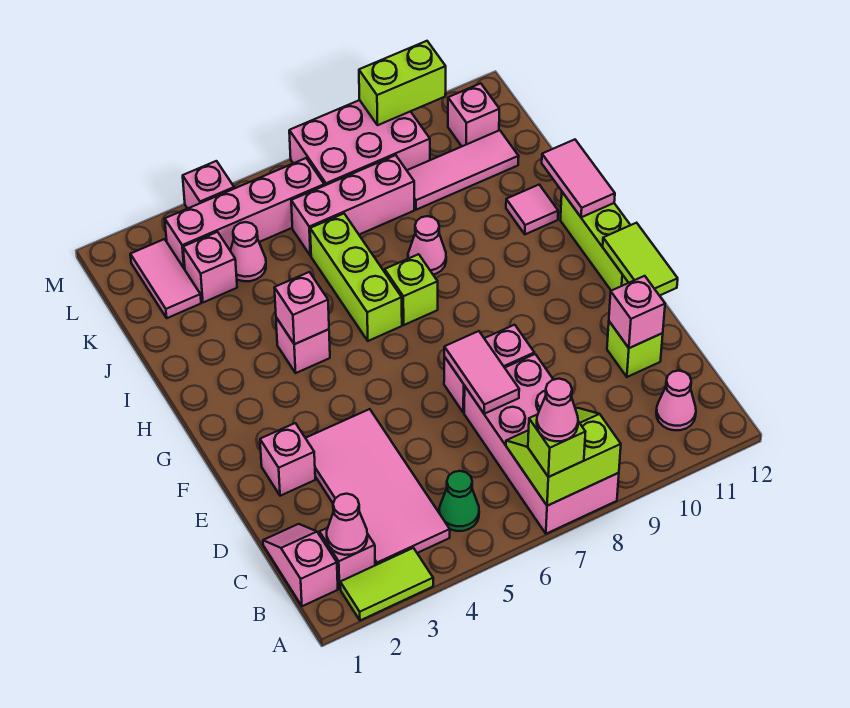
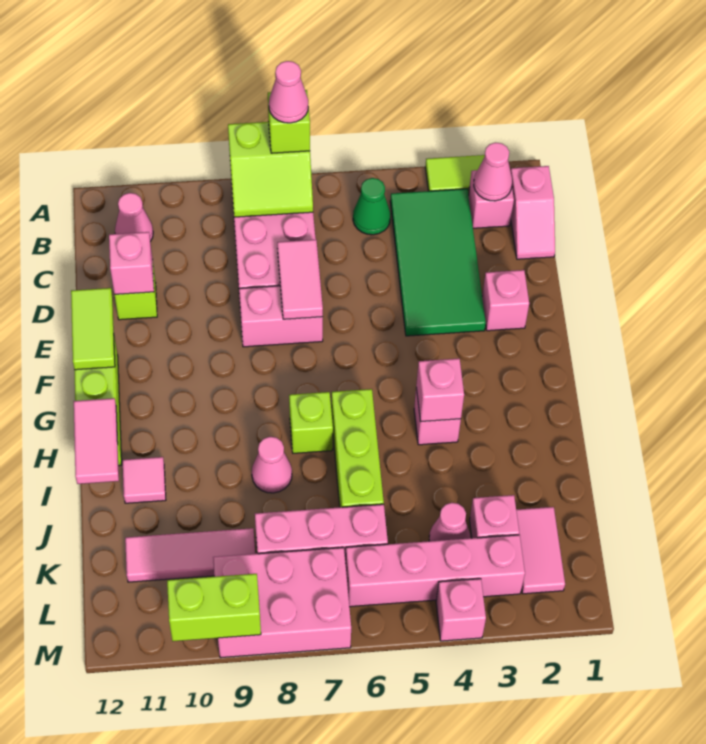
pink 2x4 tile [306,409,450,565] -> green 2x4 tile [390,189,486,336]
pink 1x1 brick [448,83,499,146] -> none

